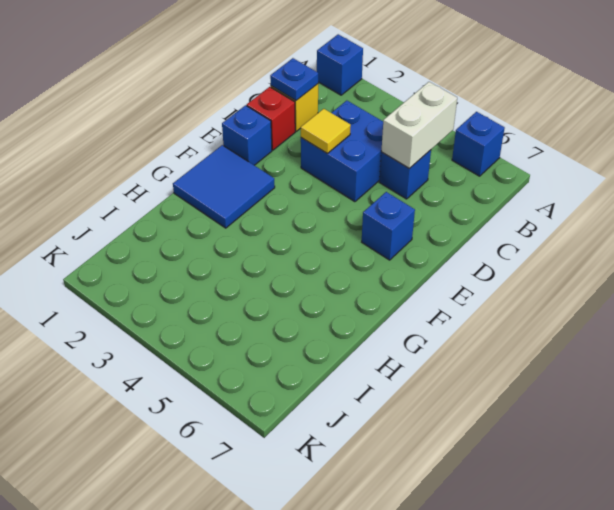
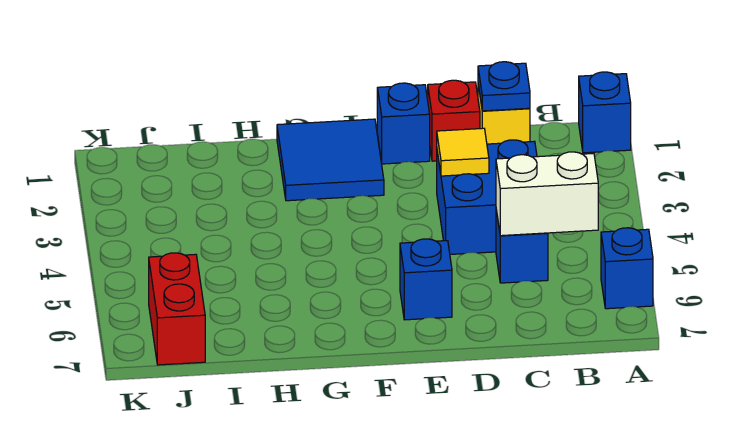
none -> red 1x2 brick [149,253,205,365]

